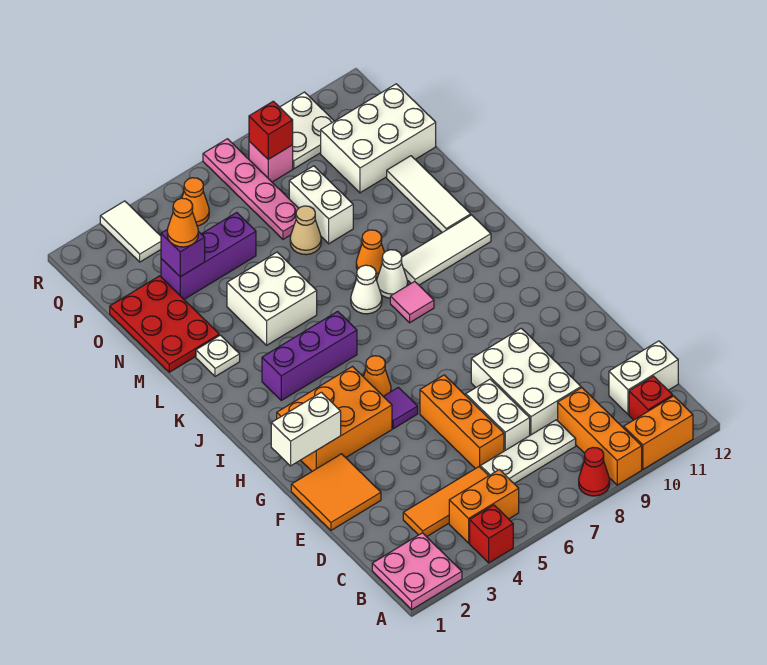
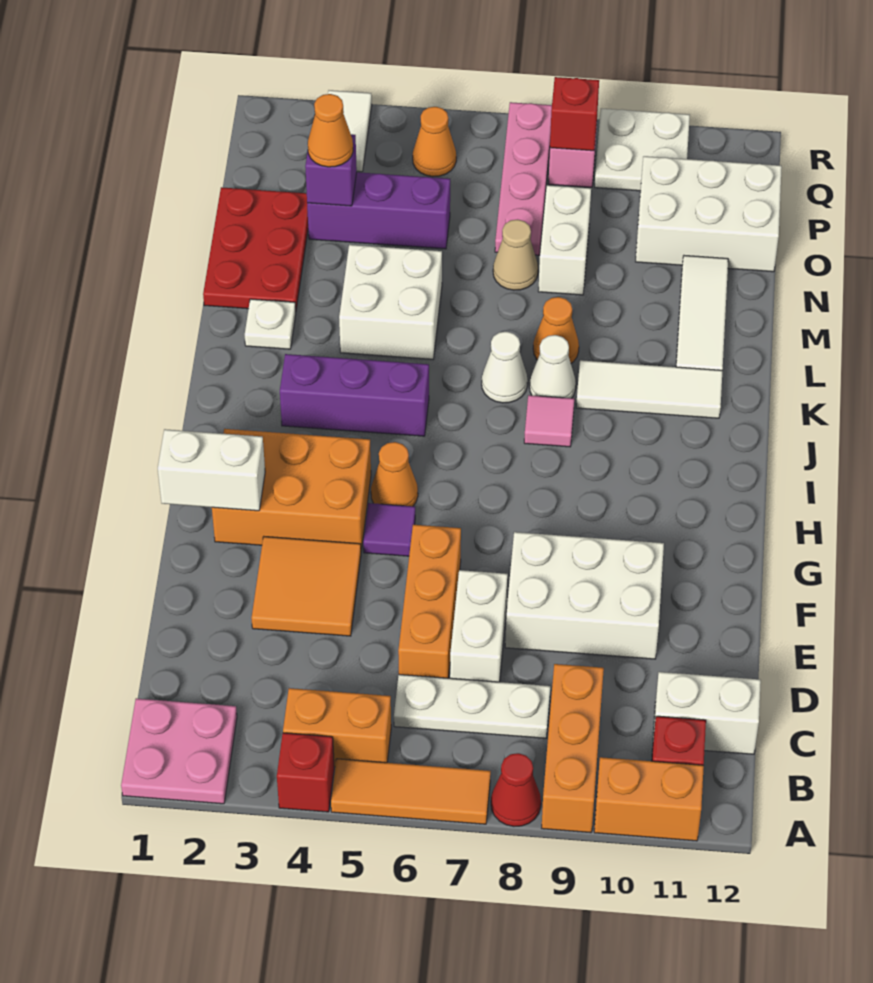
orange 1x3 tile [403,467,489,537] -> orange 1x3 tile moved to [331,759,491,824]
white 2x3 brick [471,328,581,435] -> white 2x3 brick turned to [505,532,664,659]
orange 2x2 tile [291,454,381,530] -> orange 2x2 tile moved to [251,537,361,636]

